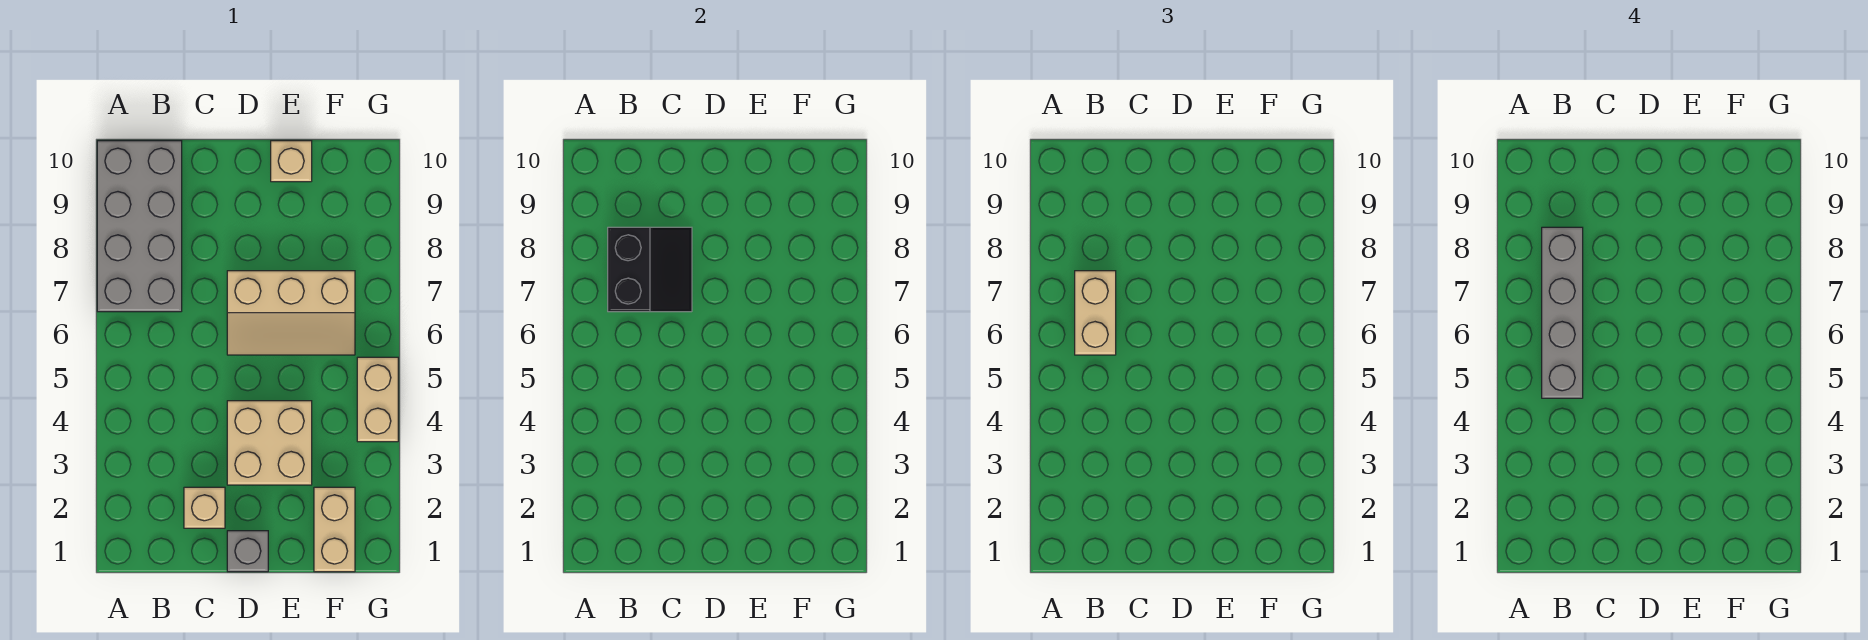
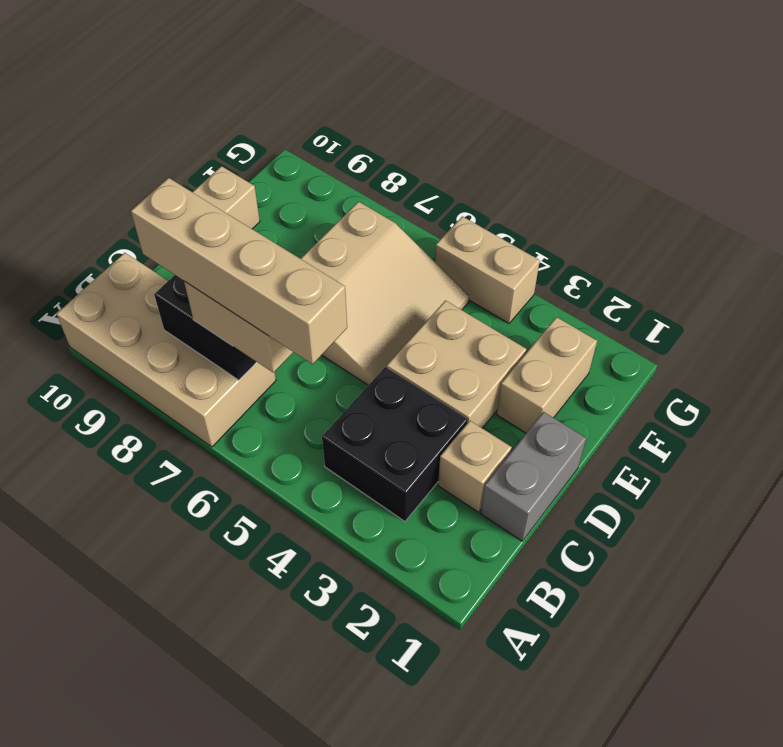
grey 2x4 brick [97,141,182,312] -> tan 2x4 brick [56,253,276,447]
none -> black 2x2 brick [322,367,468,521]
grey 1x4 brick [1542,227,1583,398] -> tan 1x4 brick [131,178,347,364]
grey 1x1 brick [227,531,268,572] -> grey 1x2 brick [481,412,586,541]
tan 2x3 slope [227,271,355,355] -> tan 3x3 slope [301,202,469,385]
tan 1x2 brick [314,487,355,572] -> tan 1x2 brick turned to [497,317,597,433]

